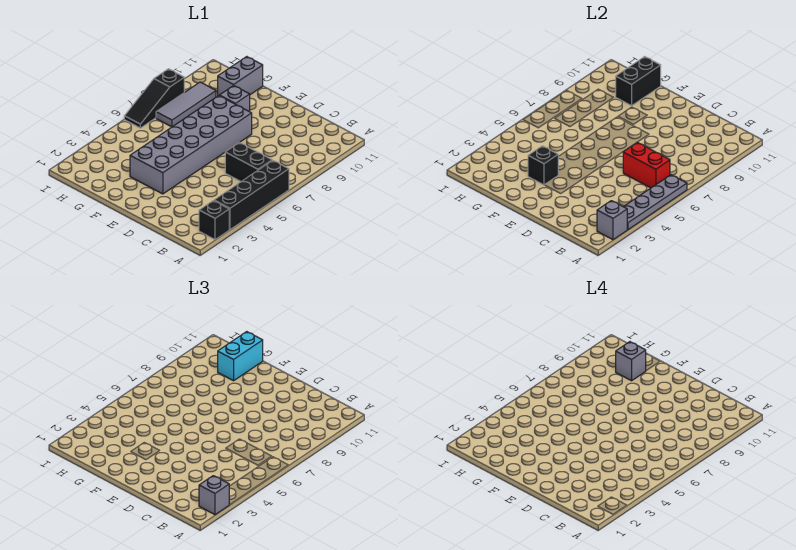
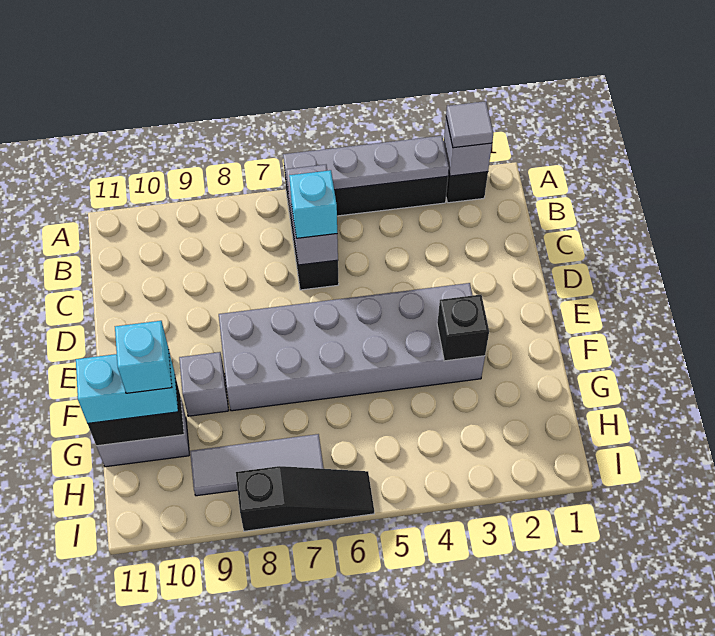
grey 1x1 brick [199,476,229,515] -> grey 1x1 tile [446,101,493,148]
red 1x2 brick [623,142,670,188] -> grey 1x2 brick [287,165,338,265]
none -> cyan 1x1 brick [289,170,337,238]
grey 1x1 brick [616,342,646,381] -> cyan 1x1 brick [115,321,172,393]

